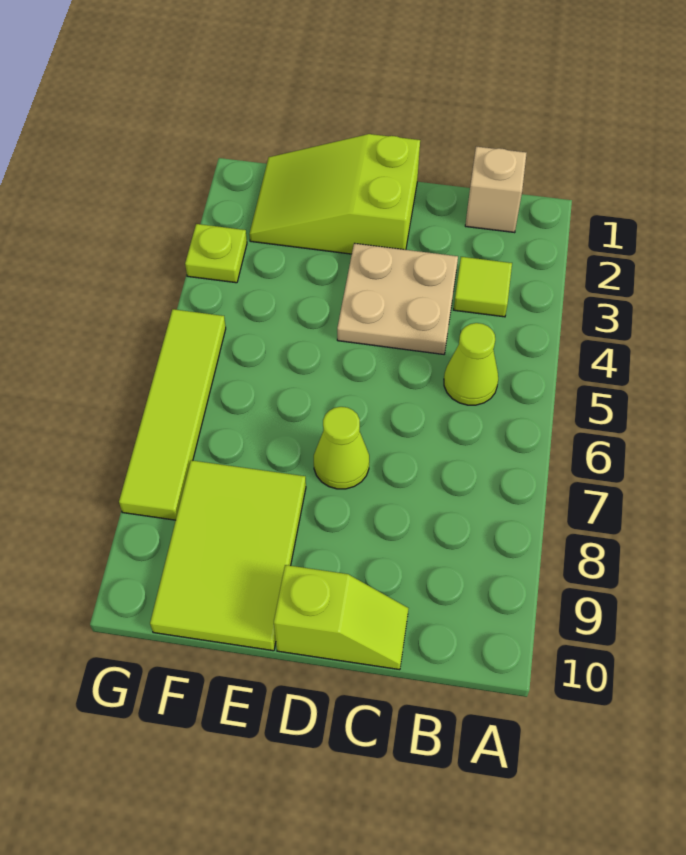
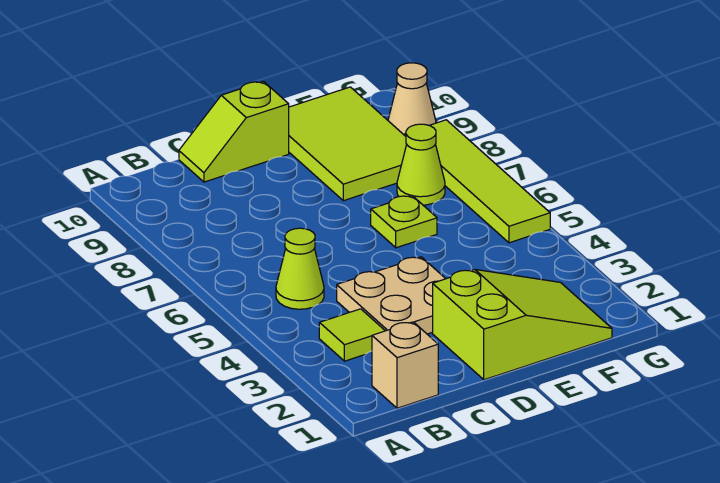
lime 1x1 cone [314,407,369,489] -> lime 1x1 cone moved to [397,124,445,205]
lime 1x1 plate [185,224,247,283] -> lime 1x1 plate moved to [371,196,437,248]
none -> tan 1x1 cone [388,63,436,135]

